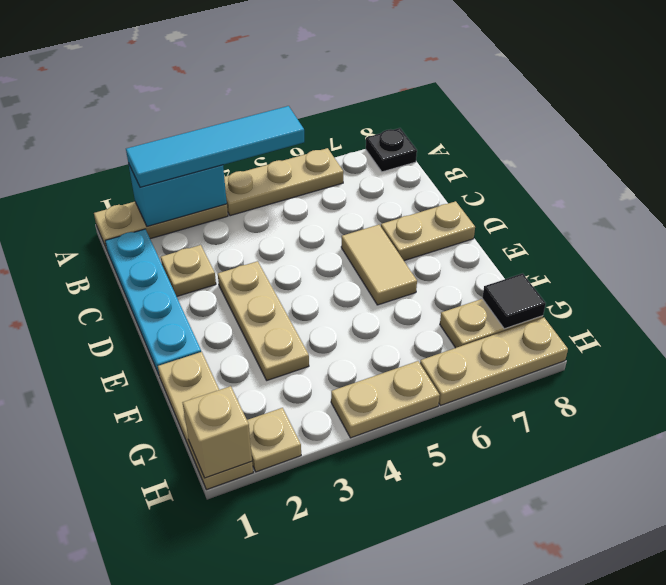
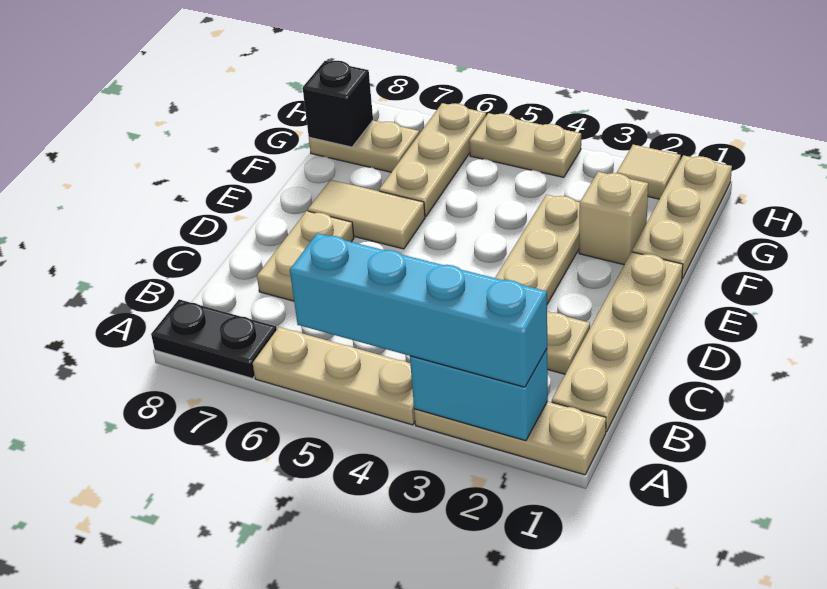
cyan 1x4 tile [126,106,304,187] -> cyan 1x4 brick [290,233,547,387]
black 1x1 plate [366,128,417,172] -> black 1x2 plate [151,299,277,378]
cyan 1x4 plate [105,229,201,374] -> tan 1x4 plate [552,252,683,432]
tan 1x2 tile [341,225,417,305] -> tan 1x2 tile turned to [308,180,425,249]
tan 1x2 plate [381,201,475,261] -> tan 1x2 plate turned to [257,211,354,301]
black 1x1 tile [482,273,546,329] -> black 1x1 brick [303,61,373,147]
tan 1x1 brick [182,386,252,478] -> tan 1x1 brick moved to [579,172,648,265]
tan 1x1 plate [247,408,301,472] -> tan 1x1 tile [617,145,681,199]
tan 1x3 plate [420,318,568,405] -> tan 1x3 plate turned to [379,103,486,217]

